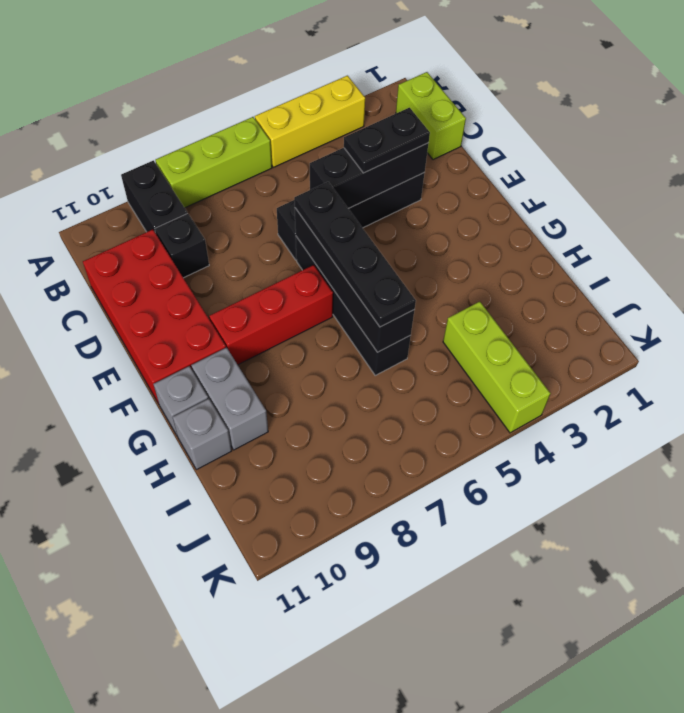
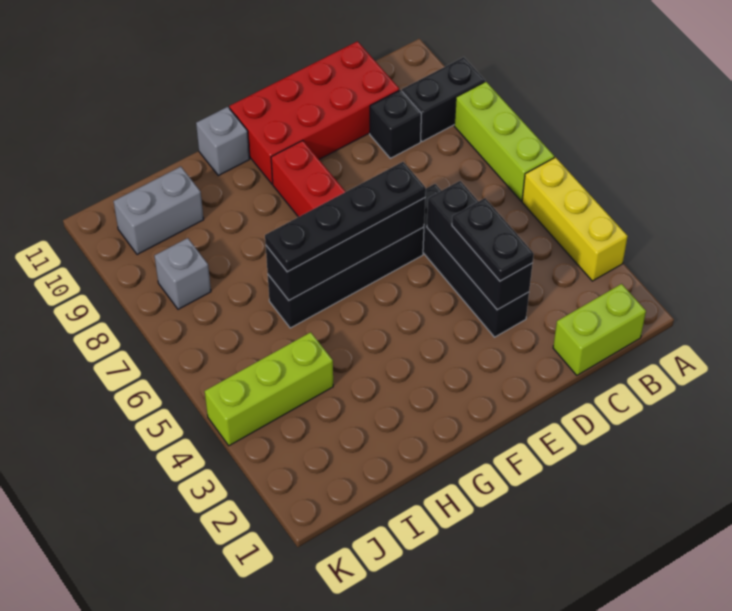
grey 1x2 brick [191,348,268,450] -> grey 1x2 brick moved to [114,167,204,255]
grey 1x1 brick [173,398,232,470] -> grey 1x1 brick moved to [154,238,211,309]

